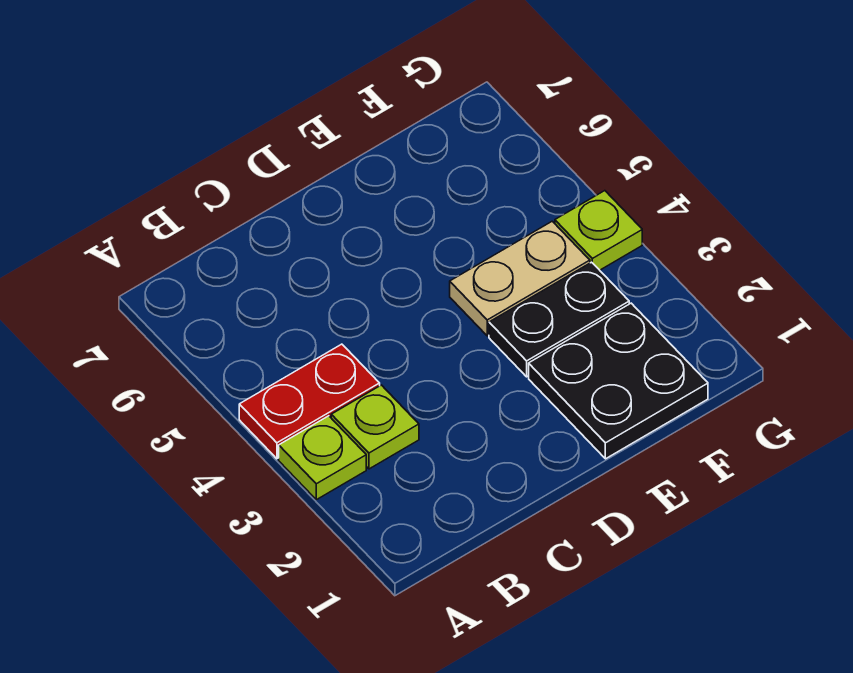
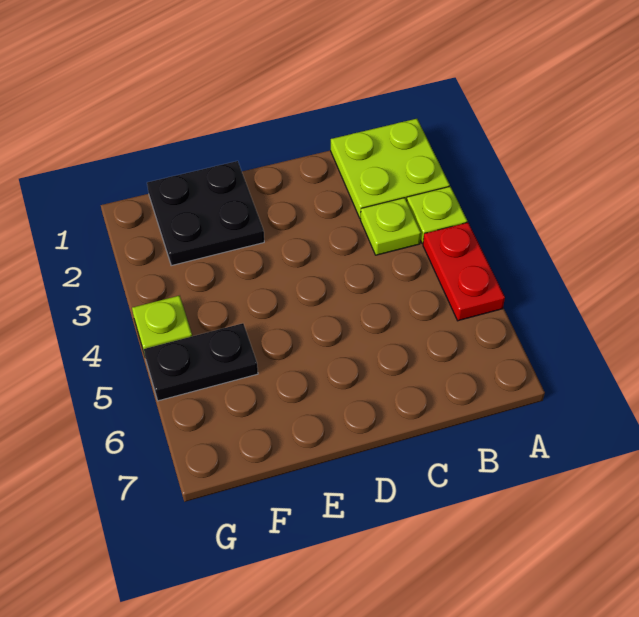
none -> lime 2x2 plate [331,119,450,219]
red 1x2 plate [239,344,380,459] -> red 1x2 plate turned to [423,223,505,321]
black 1x2 plate [489,262,629,377] -> black 1x2 plate moved to [144,323,258,401]
tan 1x2 plate [450,221,590,336] -> none

